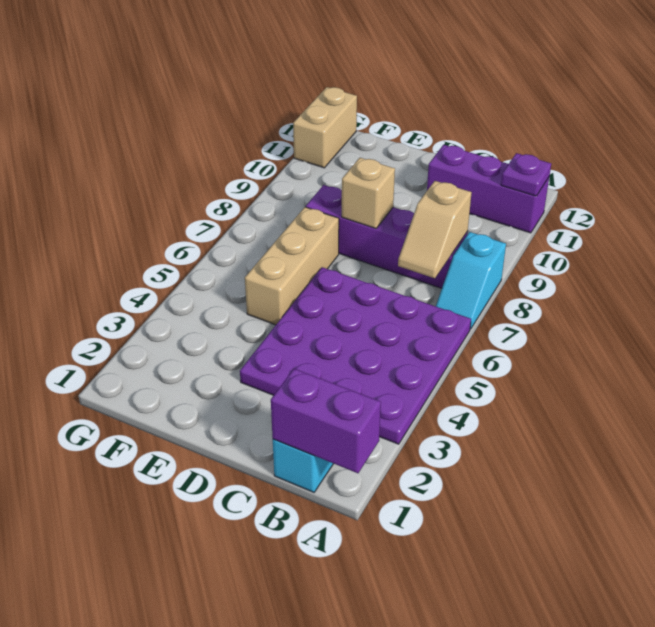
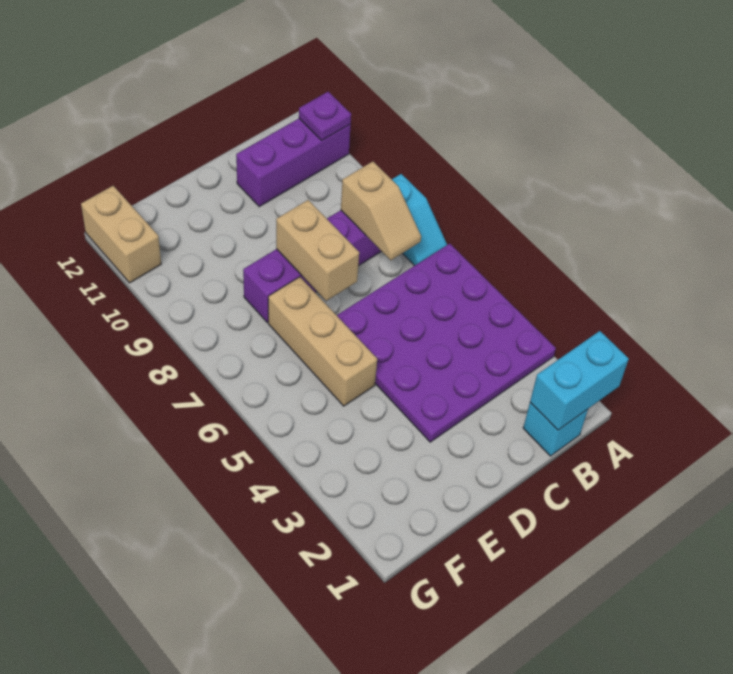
purple 1x2 brick [271,369,381,473] -> cyan 1x2 brick [530,331,629,430]
tan 1x1 brick [342,158,395,229] -> tan 1x2 brick [276,200,359,301]

